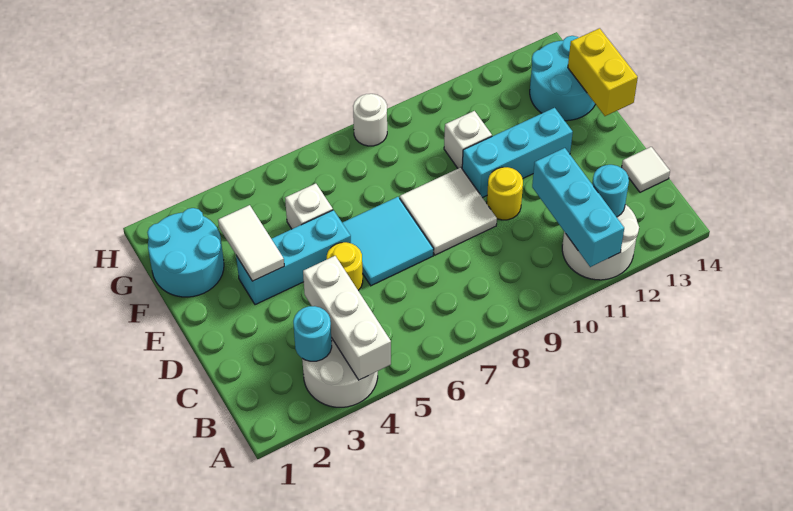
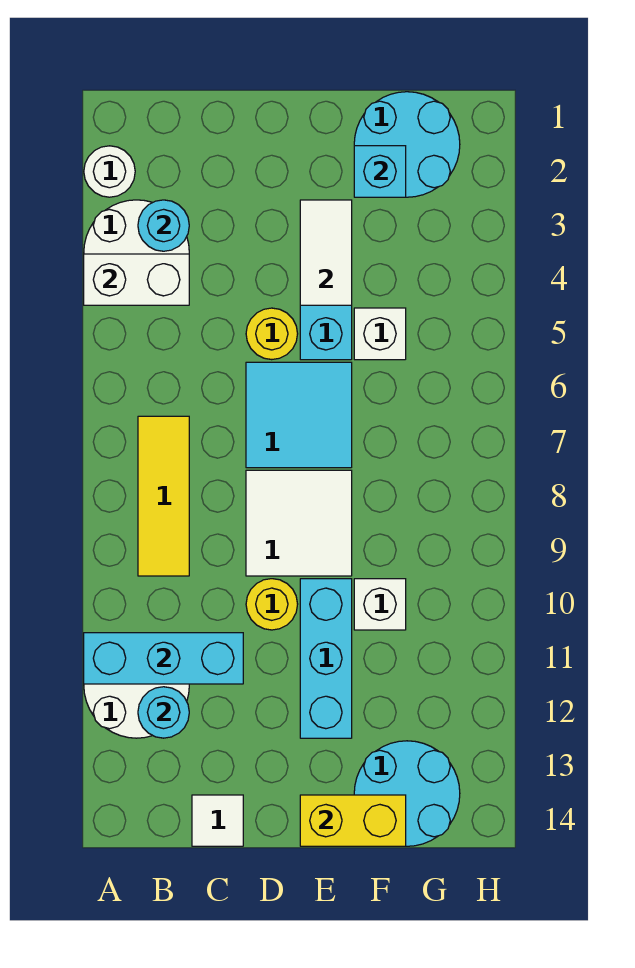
white 1x3 brick [303,256,391,380] -> white 1x2 brick [84,254,189,305]
none -> yellow 1x3 tile [138,416,189,576]
white 1x2 tile [218,205,284,281] -> white 1x2 tile turned to [300,200,352,305]
none -> cyan 1x1 brick [354,146,406,197]
white 1x1 round brick [353,94,387,146] -> white 1x1 round brick moved to [84,146,135,197]

